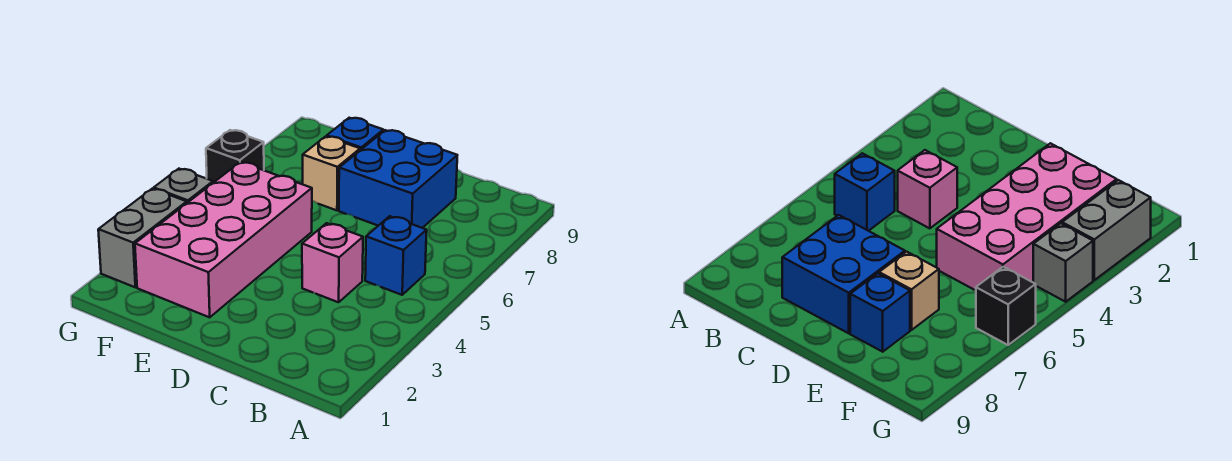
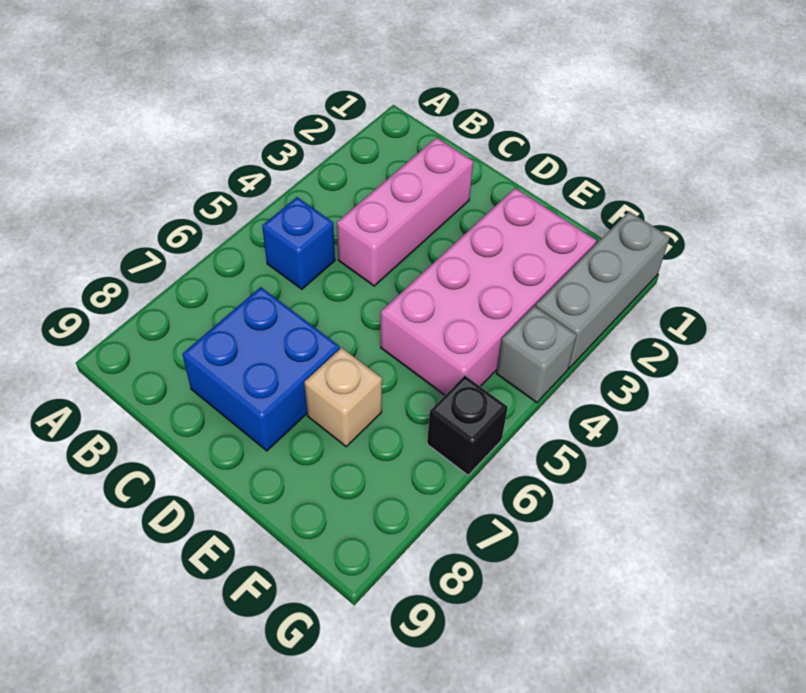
pink 1x1 brick [302,223,363,302] -> pink 1x3 brick [337,138,473,286]
blue 1x1 brick [327,118,383,150] -> none
grey 1x2 brick [98,189,187,287] -> grey 1x3 brick [536,212,670,368]

